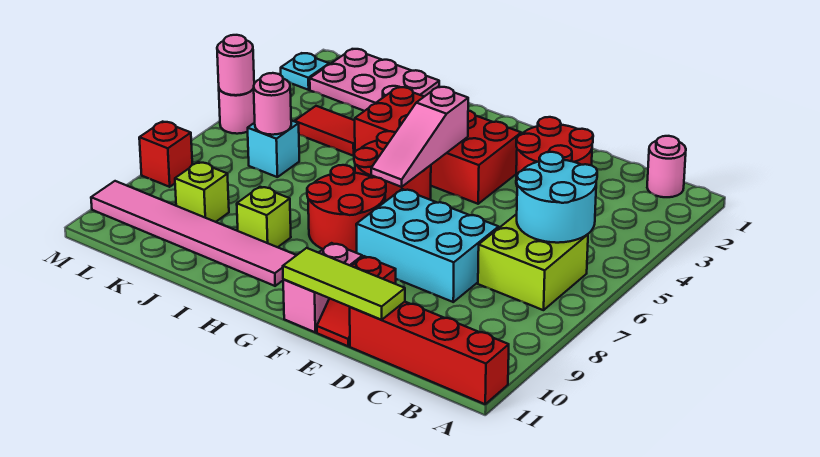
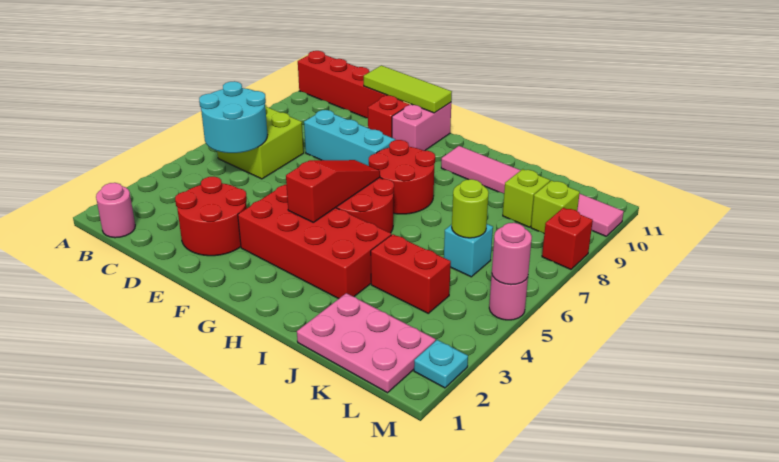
cyan 2x3 brick [356,189,499,302] -> cyan 1x3 brick [304,110,395,166]
pink 1x3 slope [371,87,468,187] -> red 1x3 slope [286,160,380,222]
lime 1x1 brick [237,187,291,247] -> lime 1x1 brick moved to [531,181,580,233]
red 1x2 tile [295,106,355,156] -> red 1x2 brick [371,234,451,313]
pink 1x1 round brick [254,73,291,135] -> lime 1x1 round brick [452,179,489,238]

